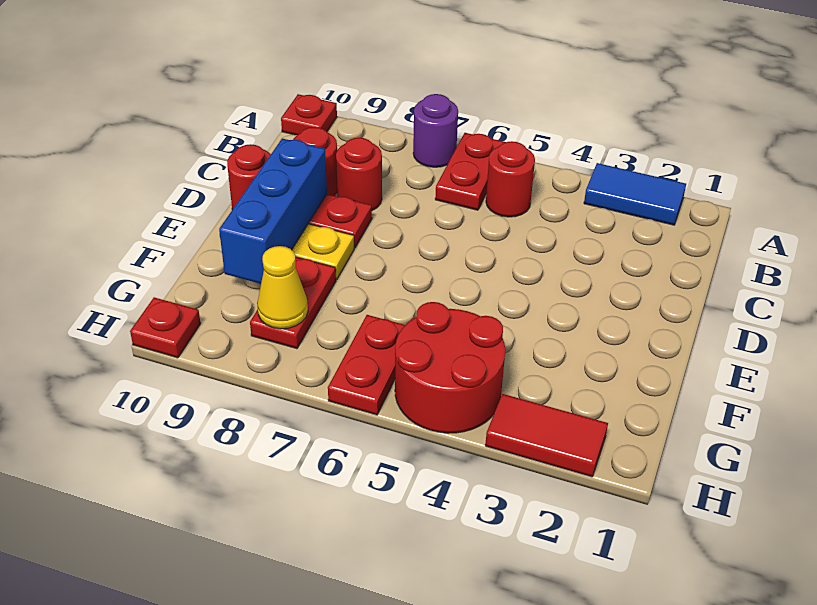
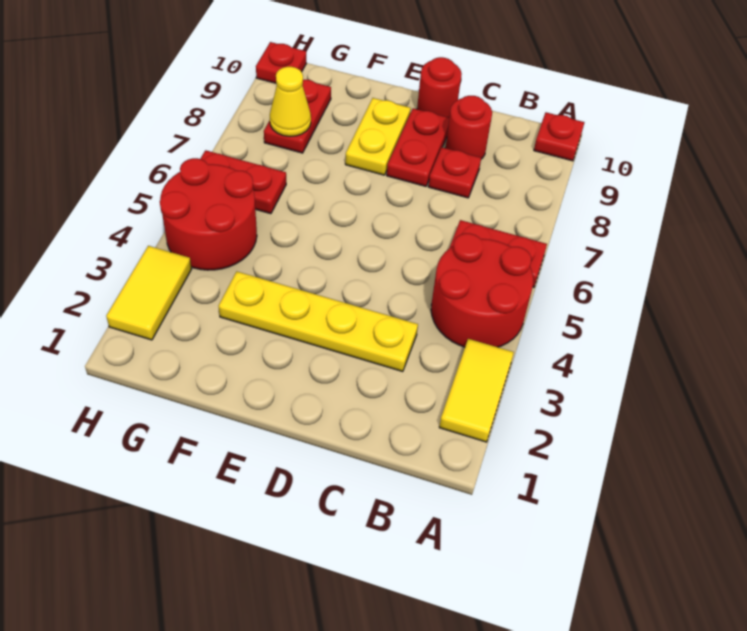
blue 1x2 tile [584,163,686,225] -> yellow 1x2 tile [439,339,514,442]
purple 1x1 round brick [413,94,458,167] -> none
red 1x1 round brick [486,141,535,217] -> red 2x2 round brick [431,233,533,347]
none -> yellow 1x4 plate [219,272,418,372]
red 1x1 round brick [336,138,382,210] -> red 1x1 plate [428,147,481,198]
blue 1x3 brick [219,138,327,284] -> none
red 1x2 plate [250,257,336,349] -> red 1x2 plate turned to [264,80,331,153]
red 1x2 tile [485,394,608,477] -> yellow 1x2 tile [106,246,192,340]

